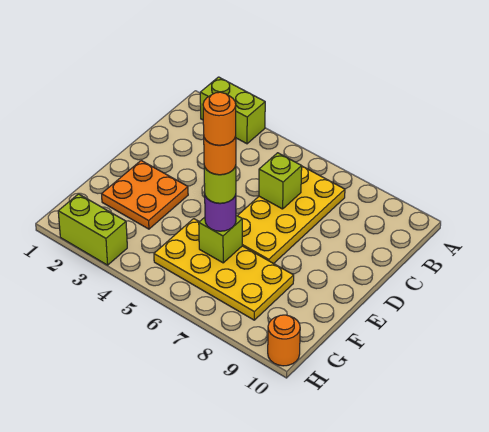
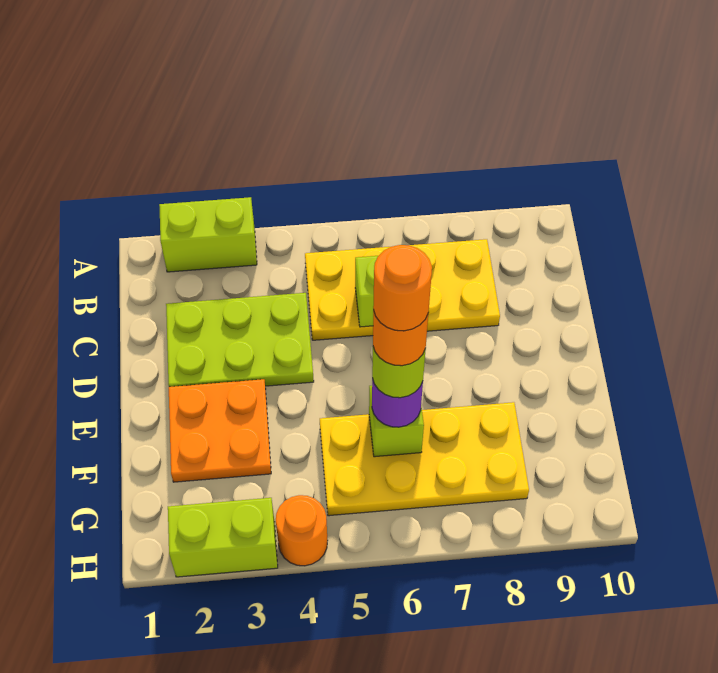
yellow 2x4 plate [237,166,345,264] -> yellow 2x4 plate turned to [305,239,500,340]
none -> lime 2x3 plate [166,293,314,387]
orange 1x1 round brick [268,315,300,366] -> orange 1x1 round brick moved to [276,495,328,566]

